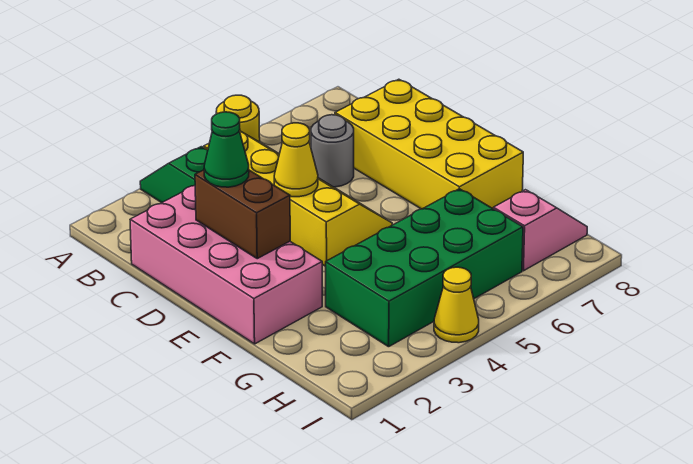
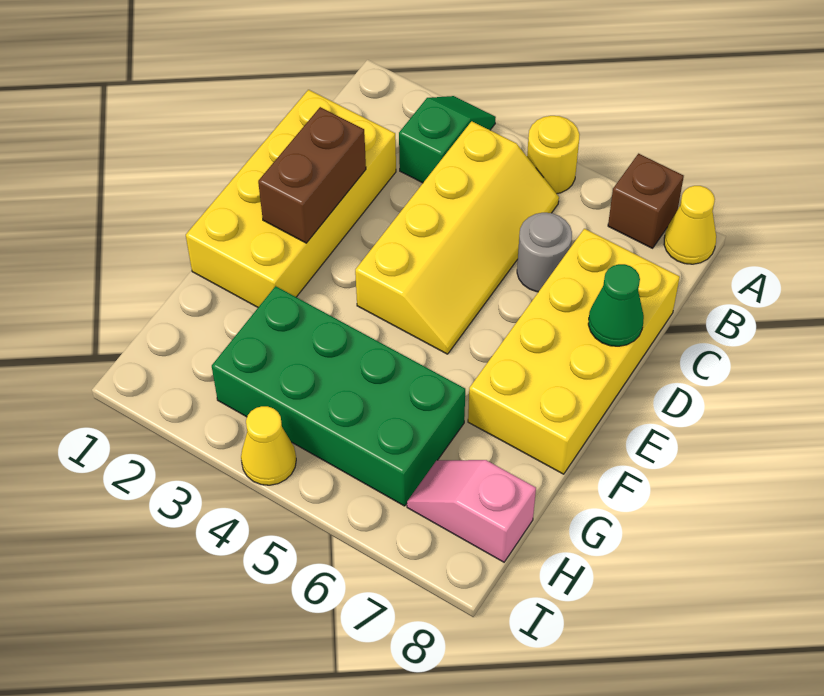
none -> brown 1x1 brick [608,154,684,248]
pink 2x4 brick [130,186,322,344] -> yellow 2x4 brick [186,90,396,307]
green 1x1 cone [204,112,249,187] -> green 1x1 cone moved to [588,264,644,346]
yellow 1x1 cone [274,123,318,197] -> yellow 1x1 cone moved to [664,186,716,264]
pink 1x2 slope [493,190,587,271] -> pink 1x2 slope turned to [407,460,536,562]

